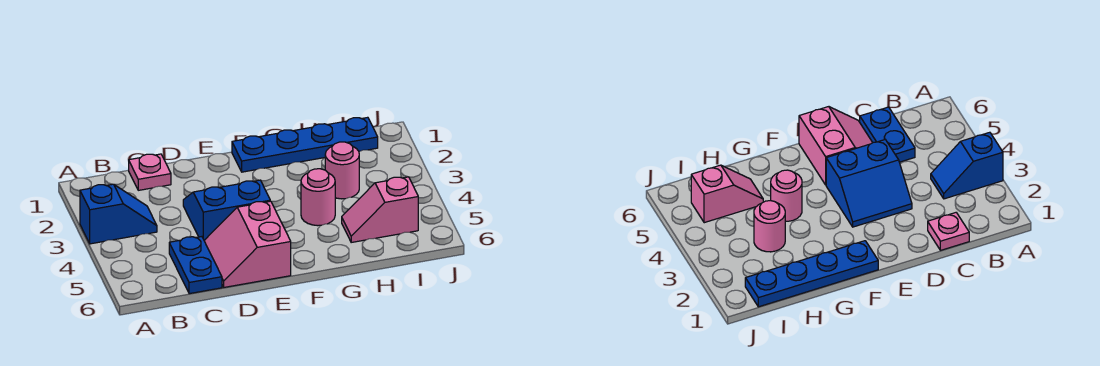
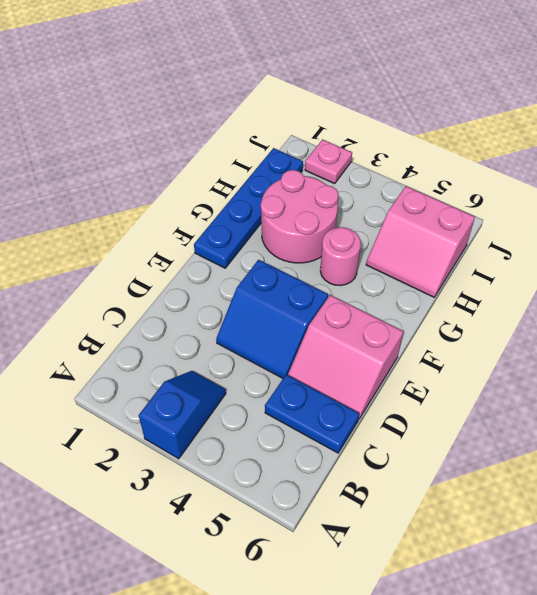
pink 1x1 plate [129,154,171,190] -> pink 1x1 plate moved to [305,139,352,184]
blue 2x2 slope [183,180,270,240] -> blue 2x2 slope turned to [216,260,328,378]
pink 1x1 round brick [325,142,359,199] -> pink 2x2 round brick [261,170,339,263]
pink 1x2 slope [342,177,418,242] -> pink 2x2 slope [366,186,475,297]

